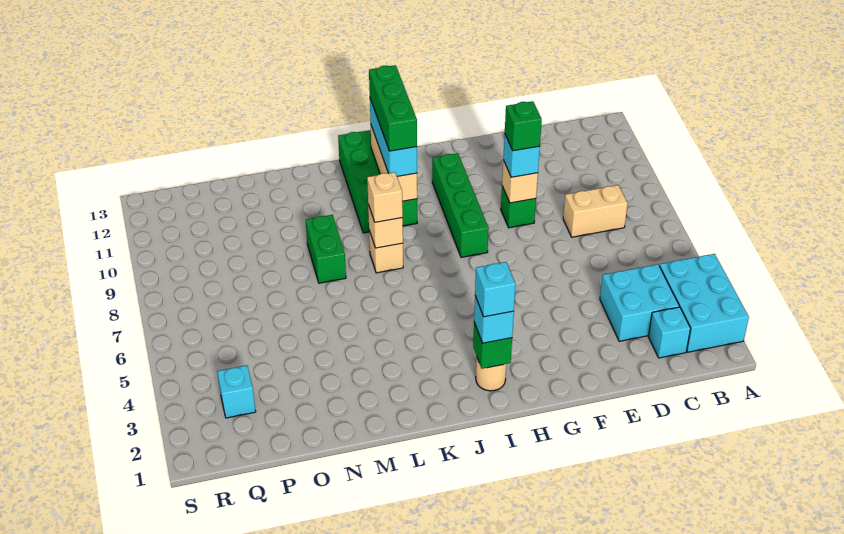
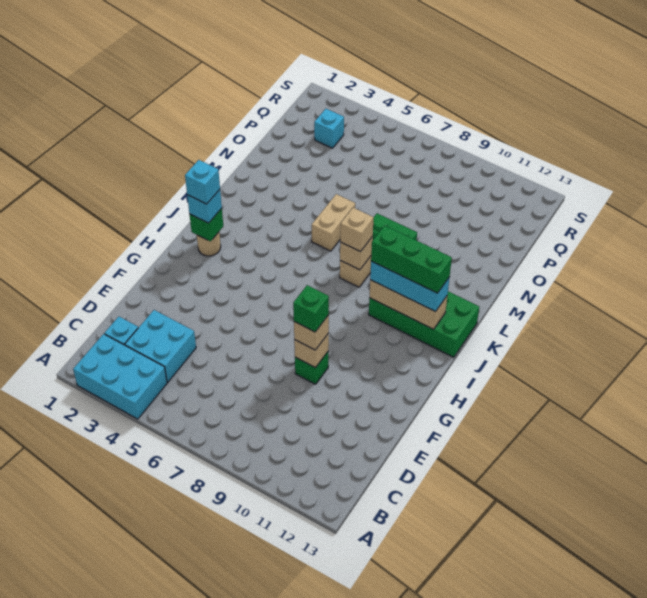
tan 1x2 brick [563,185,628,237] -> tan 1x2 brick moved to [312,194,355,251]
cyan 1x1 brick [503,135,540,177] -> tan 1x1 brick [294,315,329,350]
green 1x4 brick [432,153,489,257] -> none

